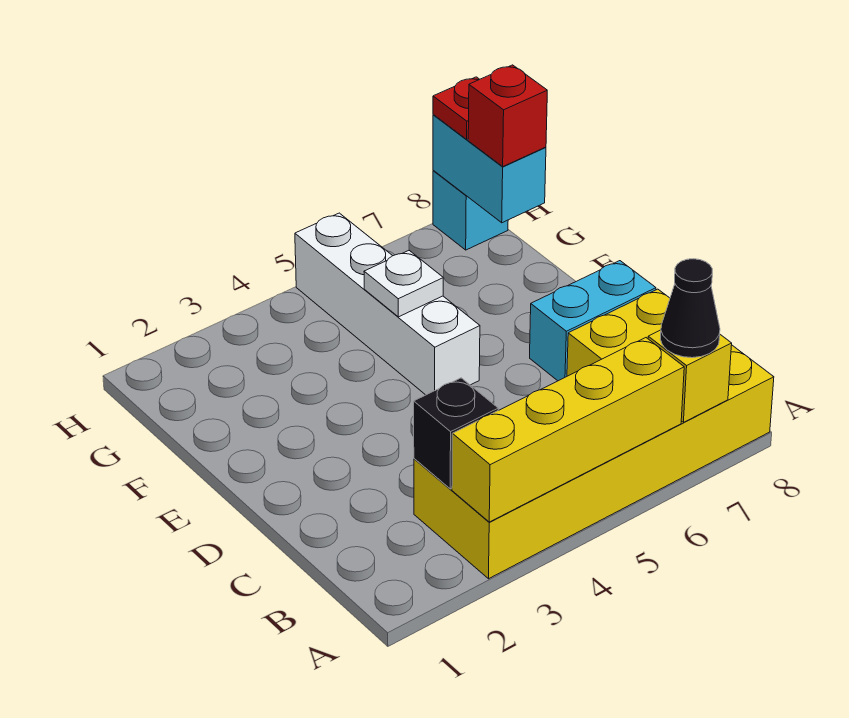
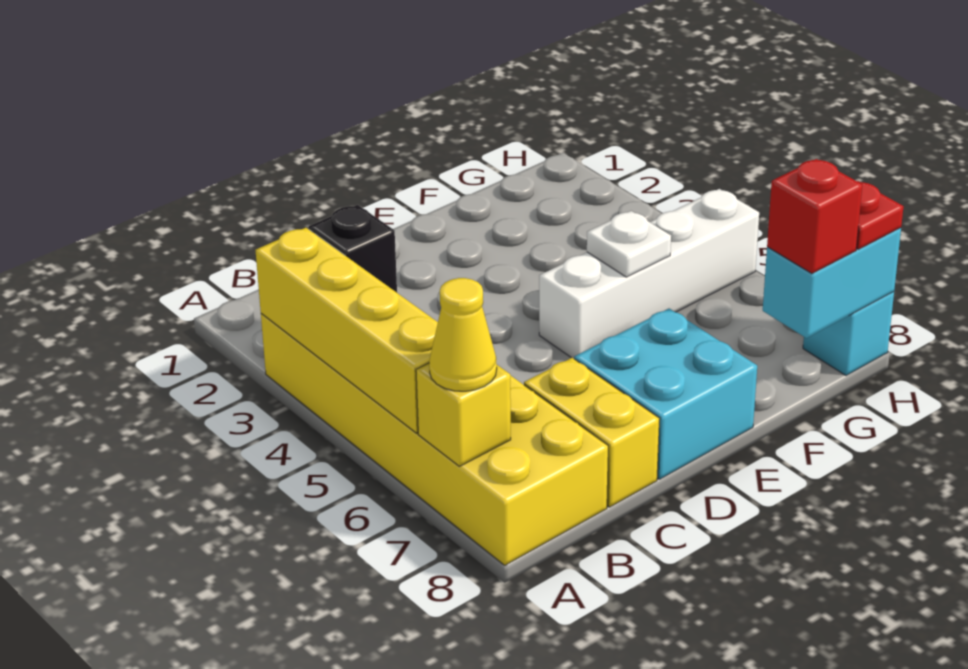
black 1x1 cone [660,259,720,358] -> yellow 1x1 cone [429,278,497,391]
cyan 1x2 brick [530,261,656,381] -> cyan 2x2 brick [574,309,757,479]

